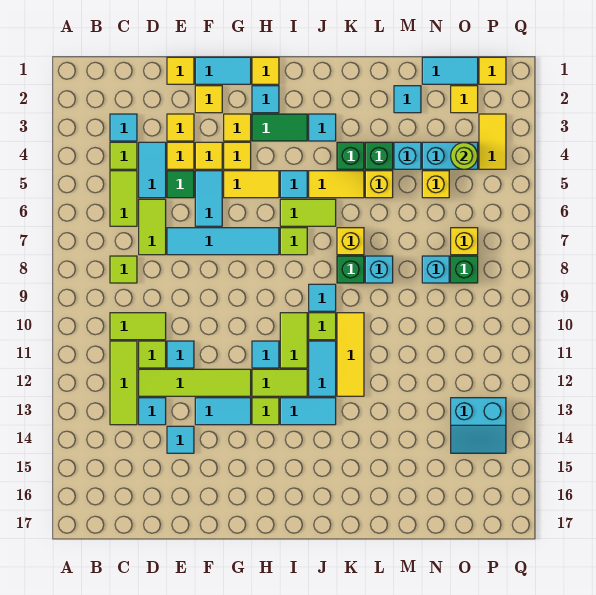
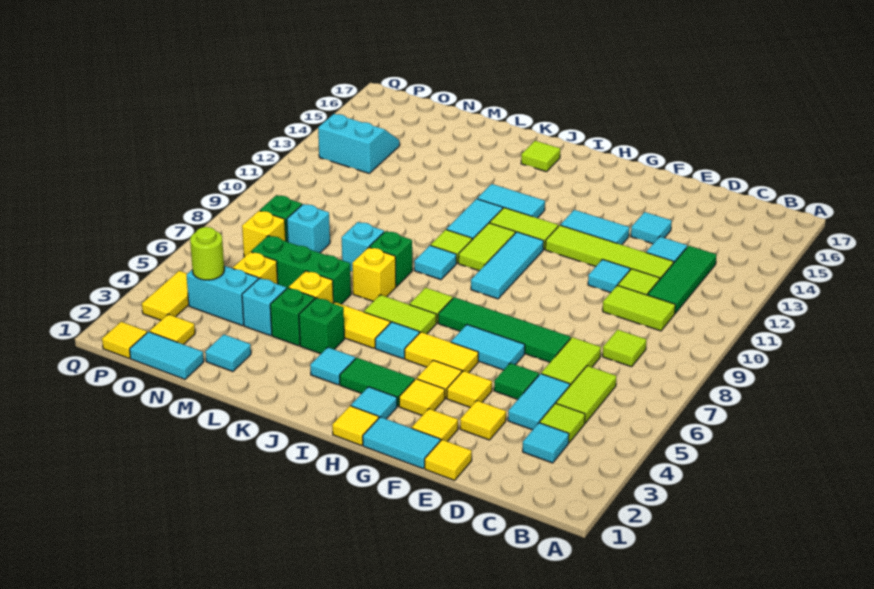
lime 1x3 tile [110,341,137,425] -> green 1x3 tile [647,246,716,313]
yellow 1x1 tile [167,142,194,169] -> none
cyan 1x4 tile [167,228,279,255] -> green 1x4 tile [438,297,571,362]
cyan 1x2 tile [195,171,222,226] -> cyan 1x2 tile turned to [451,325,525,370]
cyan 1x1 tile [252,341,279,368] -> cyan 1x3 tile [471,232,544,299]
lime 1x1 tile [252,398,279,425] -> lime 1x1 tile moved to [521,141,560,172]
yellow 1x3 tile [337,313,364,396] -> none
none -> green 1x3 brick [251,236,351,304]

